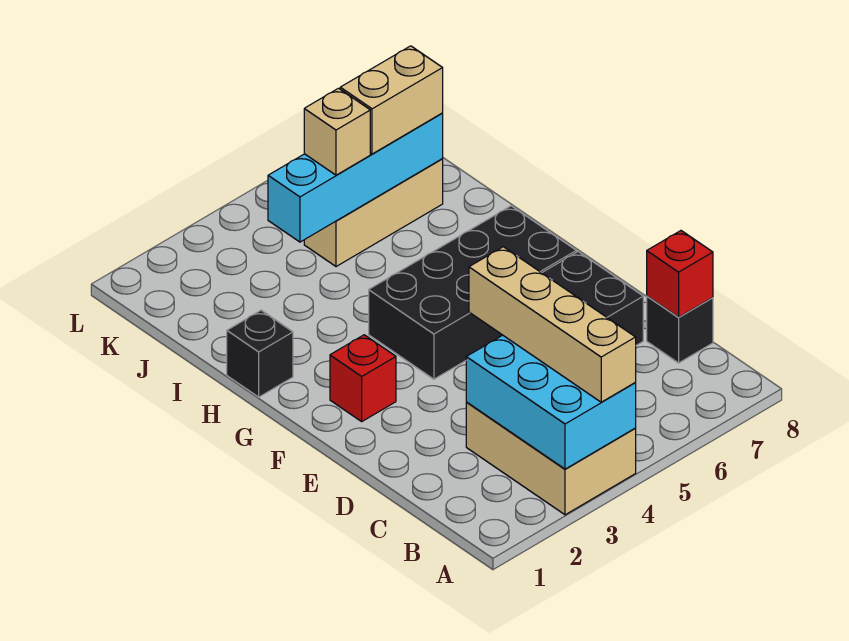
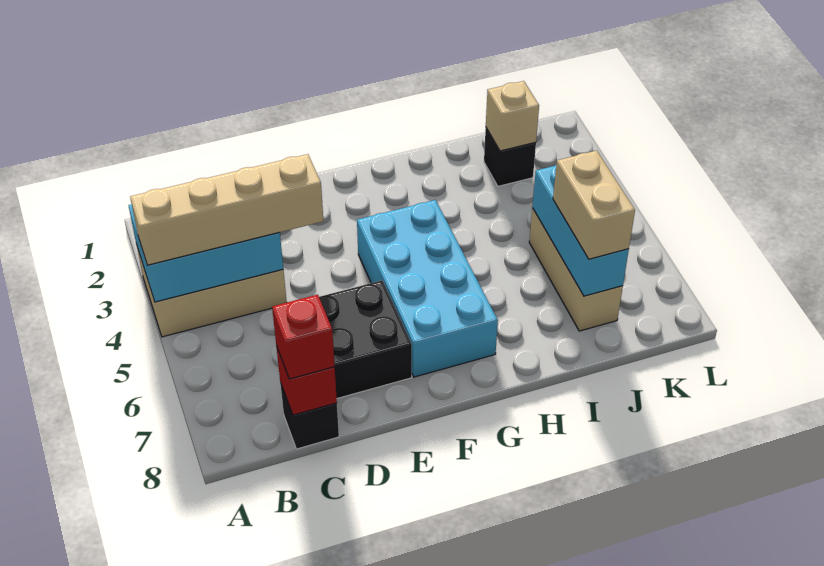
red 1x1 brick [330,335,396,421] -> red 1x1 brick moved to [272,295,335,379]
black 2x4 brick [369,206,576,379] -> cyan 2x4 brick [357,200,498,377]
black 1x1 brick [227,310,293,397] -> black 1x1 brick moved to [484,128,536,186]
cyan 1x4 brick [268,113,443,242] -> cyan 1x3 brick [532,165,629,296]
tan 1x1 brick [304,88,370,175] -> tan 1x1 brick moved to [486,81,539,151]

